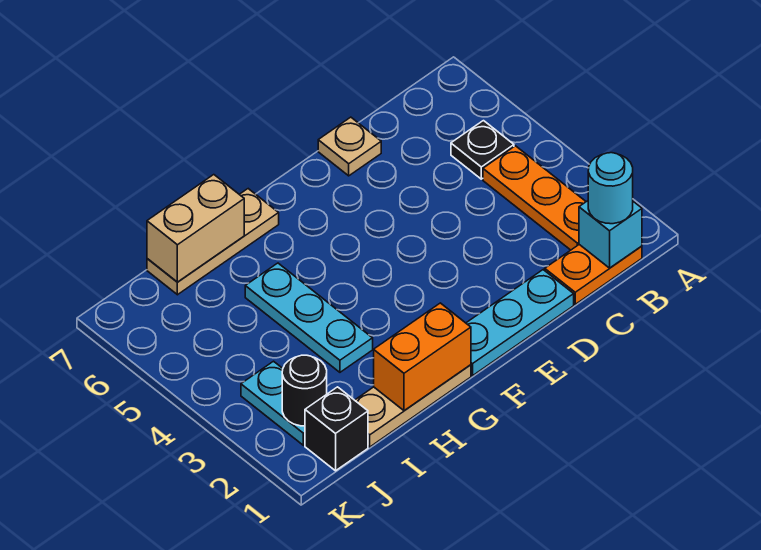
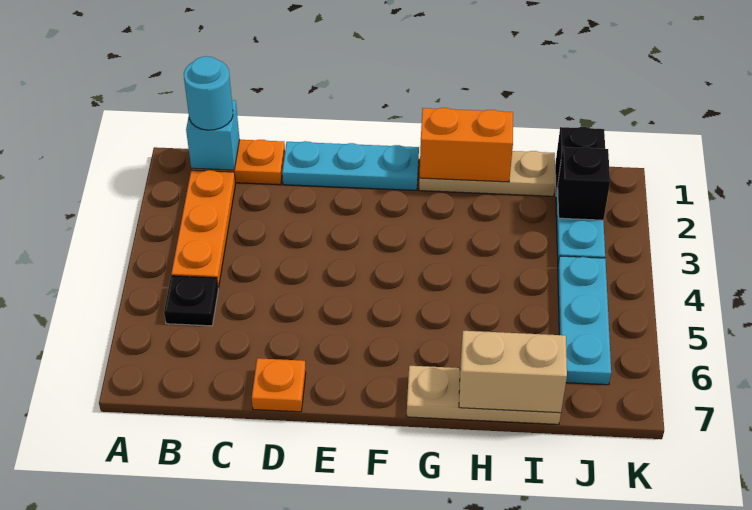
tan 1x1 plate [318,117,381,176] -> orange 1x1 plate [252,358,306,412]
cyan 1x3 plate [245,263,373,372] -> cyan 1x3 plate moved to [558,256,611,385]
black 1x1 round brick [282,355,327,426] -> black 1x1 brick [557,147,610,220]

